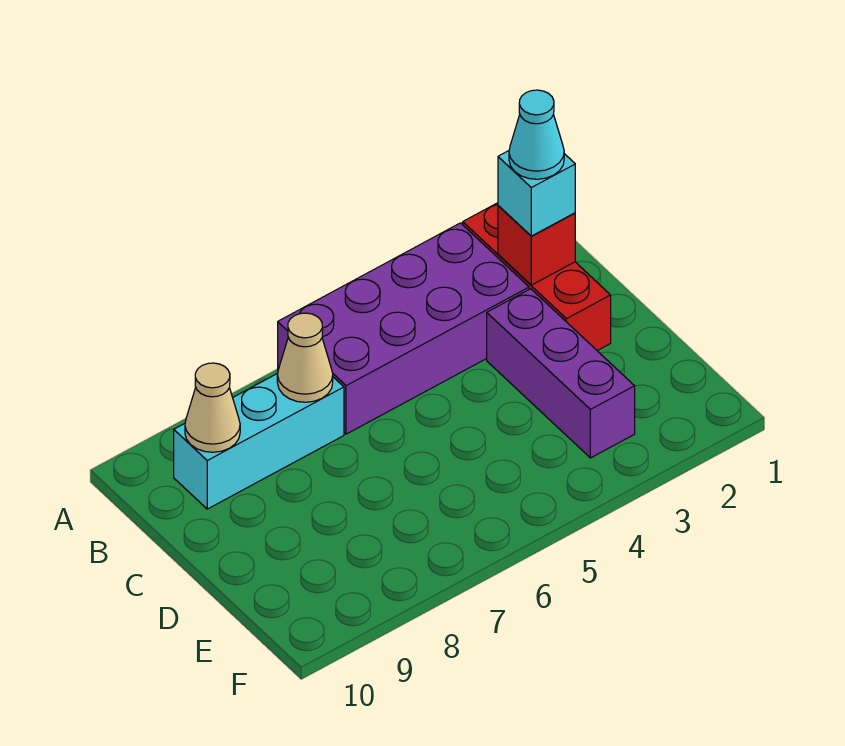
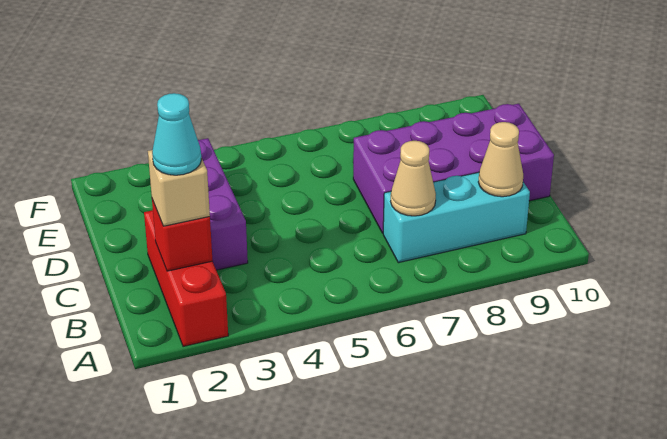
purple 2x4 brick [278,223,529,434] -> purple 2x4 brick moved to [353,104,554,233]
cyan 1x1 brick [498,151,575,236] -> tan 1x1 brick [148,150,210,226]

